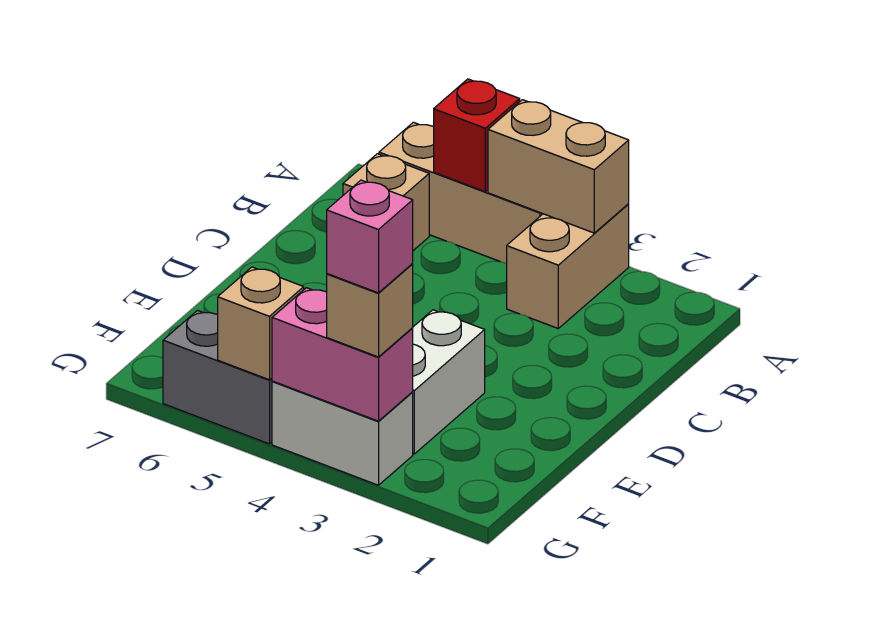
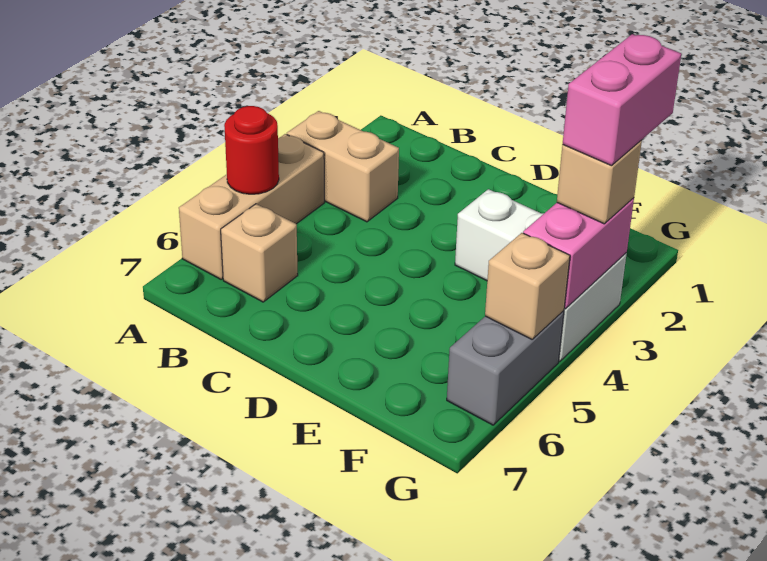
tan 1x2 brick [488,100,629,233] -> none
red 1x1 brick [434,79,520,192] -> red 1x1 round brick [224,106,279,194]
pink 1x1 brick [327,180,413,293] -> pink 1x2 brick [563,34,681,166]

